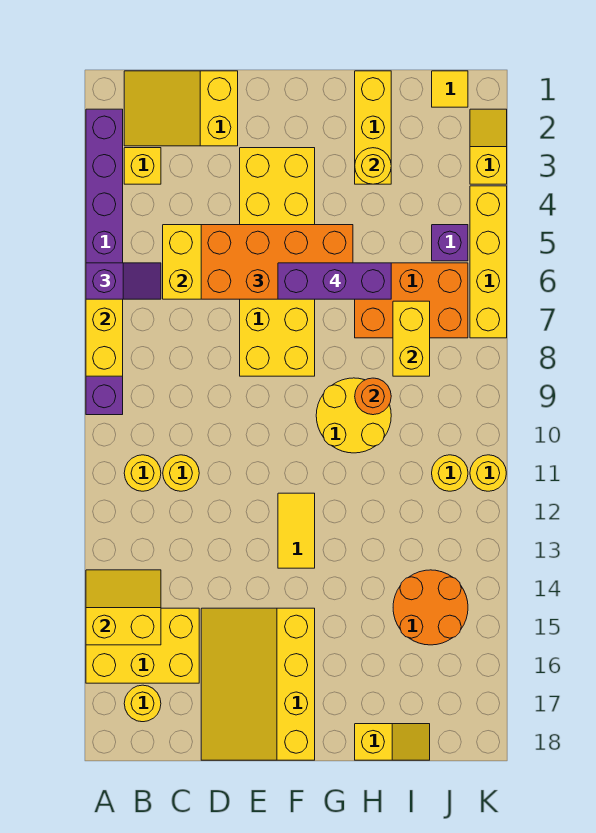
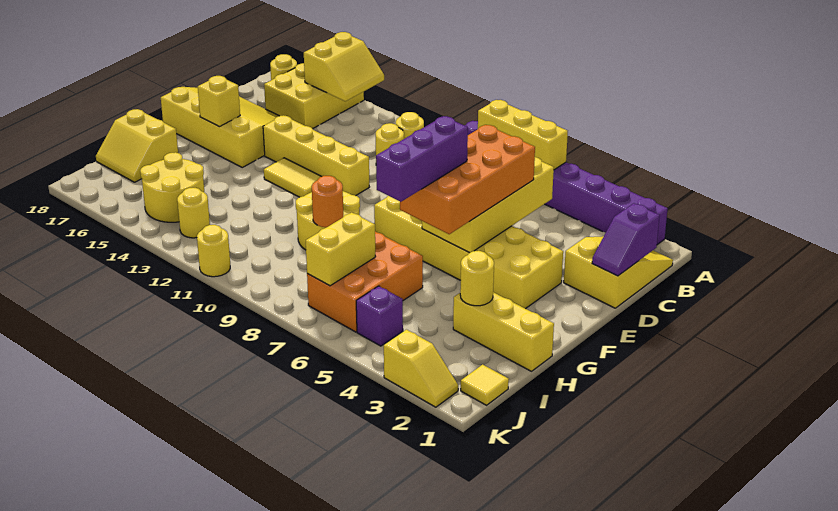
purple 1x2 slope [86,263,161,299] -> purple 1x2 slope moved to [592,203,660,276]
yellow 1x1 brick [124,148,161,184] -> yellow 1x1 brick moved to [198,76,240,127]
yellow 1x2 slope [355,724,430,760] -> yellow 2x2 slope [96,109,178,182]
yellow 1x2 brick [393,301,430,376] -> yellow 1x2 brick turned to [306,212,376,286]
orange 2x2 round brick [393,570,468,645] -> yellow 2x2 round brick [140,152,204,222]
yellow 1x1 round brick [432,455,468,491] -> yellow 1x1 round brick moved to [177,188,210,238]
yellow 1x4 brick [470,186,507,338] -> yellow 1x4 brick moved to [263,116,369,196]

